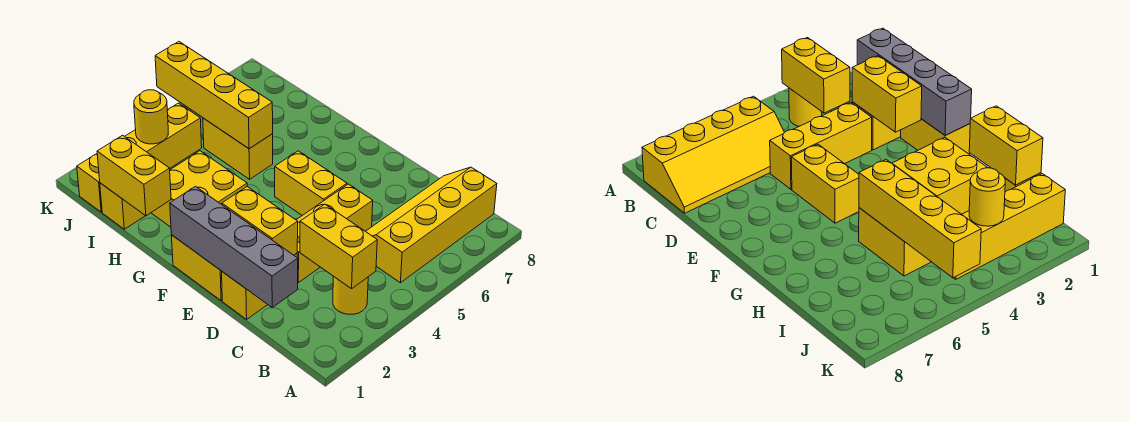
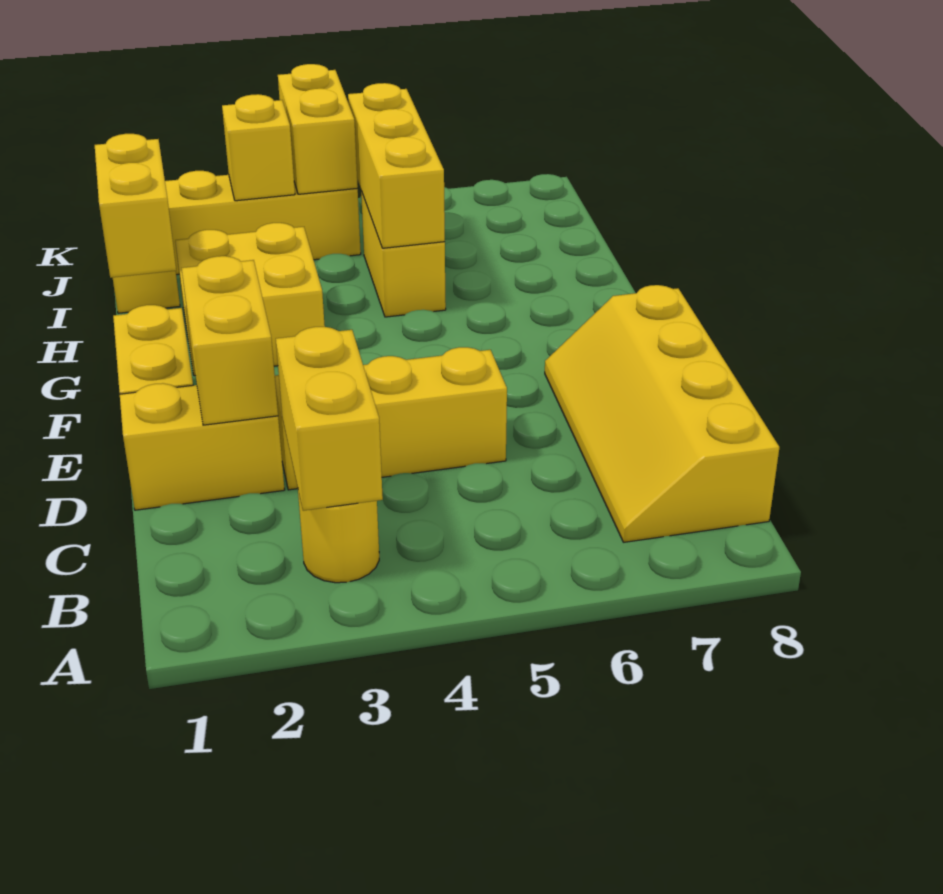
yellow 2x4 slope [366,167,497,283] -> yellow 2x4 slope turned to [545,285,779,542]
grey 1x4 brick [170,186,298,307] -> none
yellow 1x2 brick [275,151,347,215] -> yellow 1x2 brick moved to [278,64,358,194]
yellow 1x4 brick [155,42,273,149] -> yellow 1x3 brick [348,83,445,248]
yellow 1x1 round brick [134,90,168,144] -> yellow 1x1 brick [222,94,295,201]

